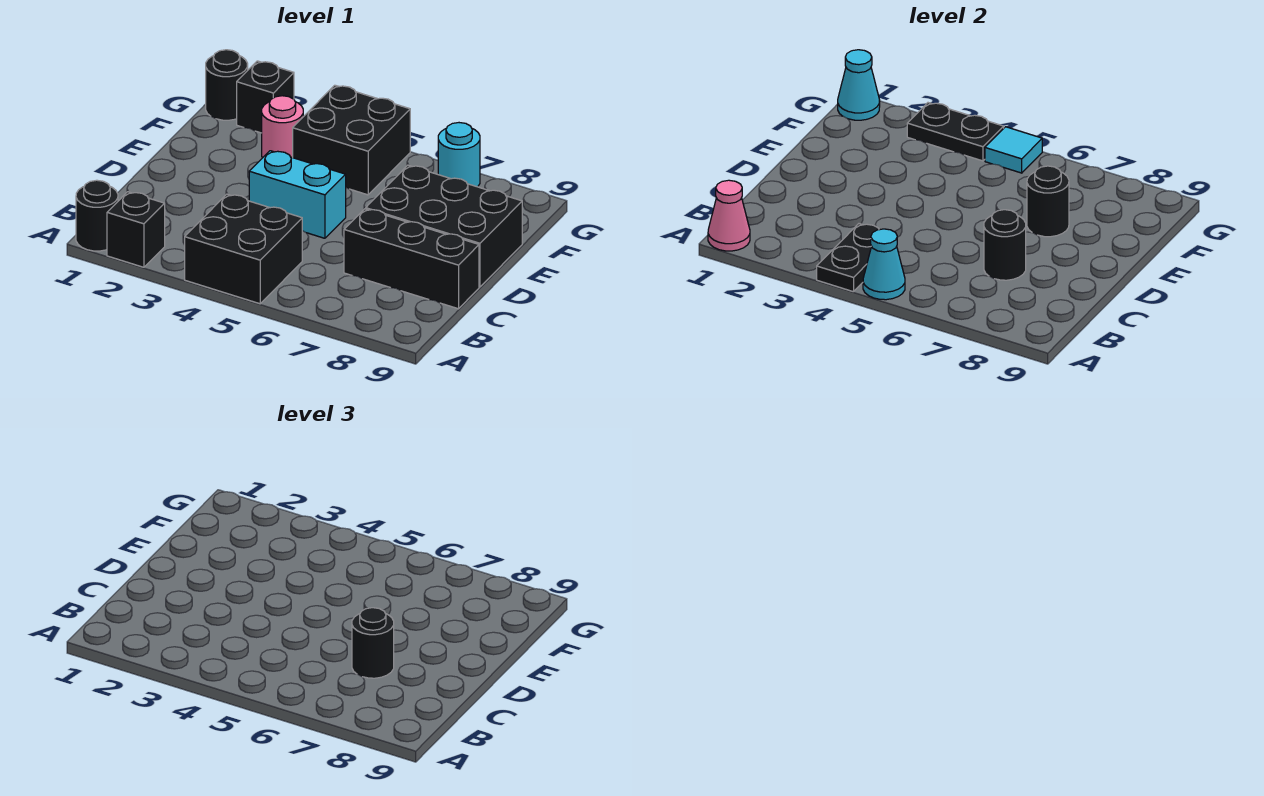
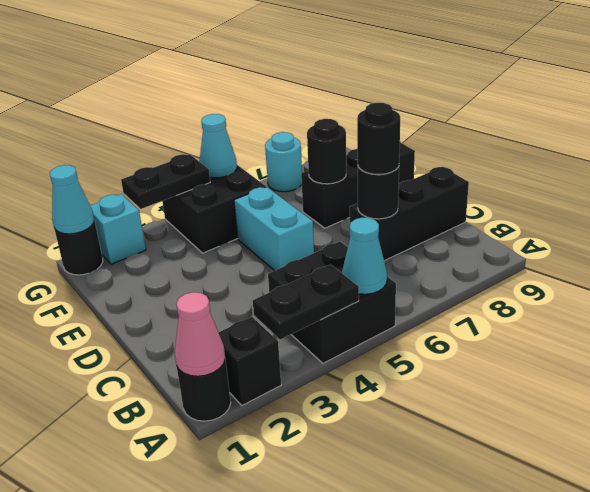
black 1x2 plate [817,224,879,292] -> black 1x2 plate turned to [253,264,359,340]
cyan 1x2 brick [249,151,346,238] -> cyan 1x2 brick turned to [234,187,314,271]
black 2x3 brick [366,165,522,287] -> black 1x3 brick [301,141,415,228]
pink 1x1 round brick [262,96,303,158] -> none
black 1x1 brick [237,61,294,133] -> cyan 1x1 brick [90,194,146,264]
cyan 1x1 tile [985,127,1042,173] -> cyan 1x1 cone [199,114,237,178]

